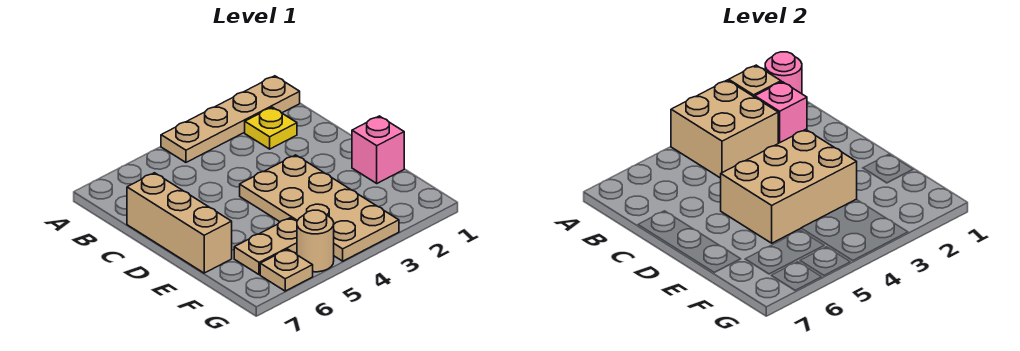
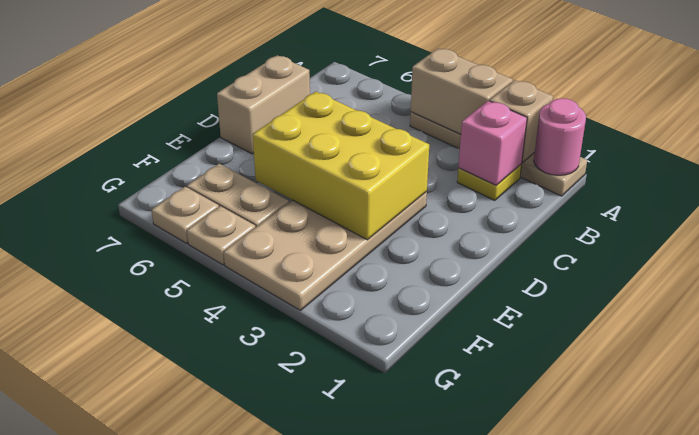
tan 2x2 brick [671,80,778,178] -> tan 1x2 brick [411,48,513,134]
tan 1x3 brick [127,173,232,273] -> tan 1x2 brick [217,55,310,154]
tan 2x3 brick [721,129,857,243] -> yellow 2x3 brick [253,92,429,240]
pink 1x1 brick [352,116,404,183] -> none
tan 1x1 round brick [297,210,334,272] -> tan 1x1 plate [187,206,255,265]

